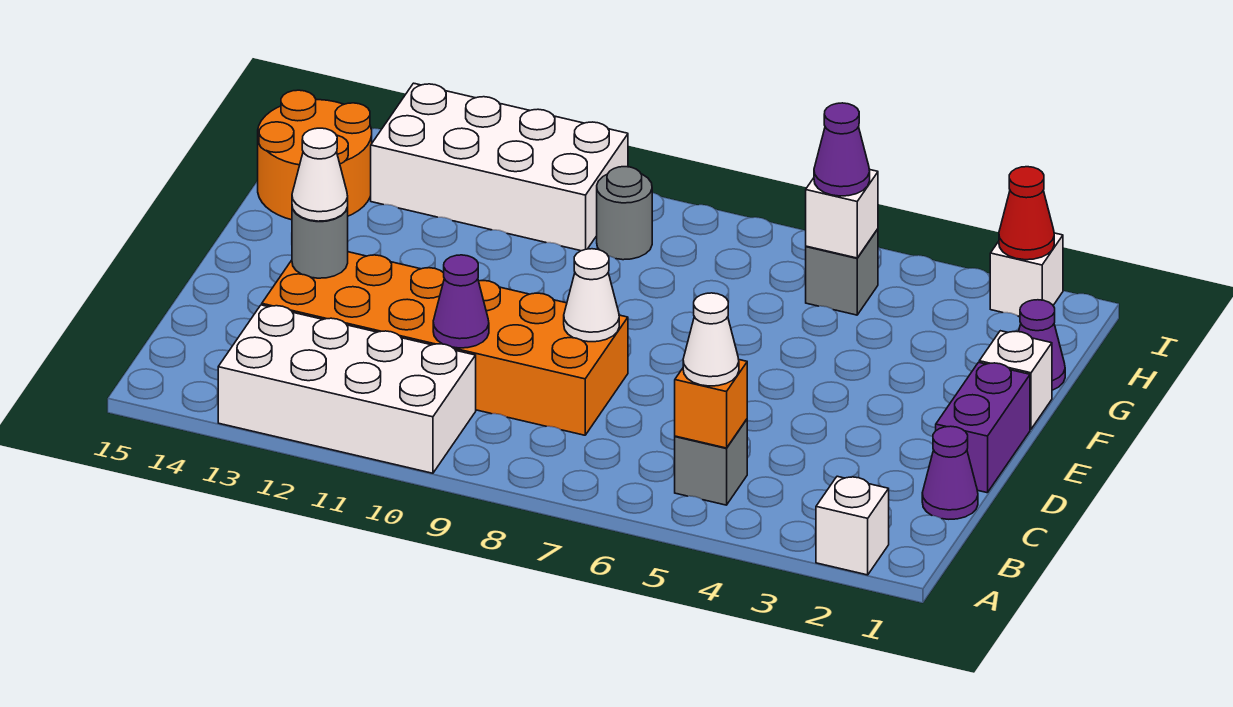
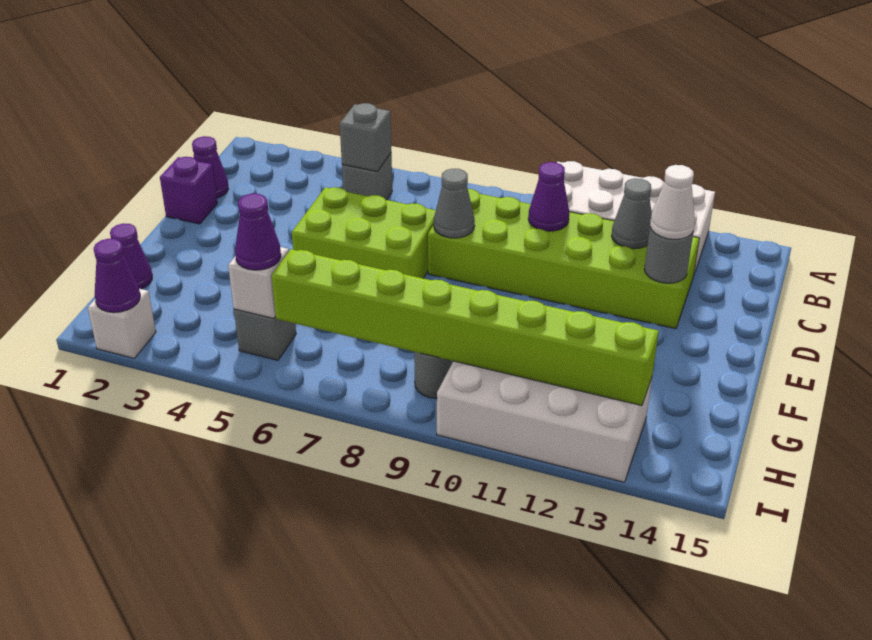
white 1x1 brick [816,476,889,575] -> none
orange 1x1 brick [675,360,747,448] -> grey 1x1 brick [340,103,391,172]
white 1x1 cone [683,293,739,386] -> none
orange 2x6 brick [262,252,628,435] -> lime 2x6 brick [428,189,699,329]
none -> grey 1x1 cone [611,178,652,249]
purple 1x2 brick [936,362,1030,493] -> purple 1x1 brick [160,157,217,224]
none -> lime 2x3 brick [292,187,436,278]
white 1x1 cone [564,249,619,342] -> grey 1x1 cone [434,169,475,238]
white 1x1 brick [979,331,1052,429] -> none
orange 2x2 round brick [258,90,372,220] -> none
none -> lime 1x8 brick [272,249,659,406]
red 1x1 cone [999,167,1054,260] -> purple 1x1 cone [93,239,140,313]

